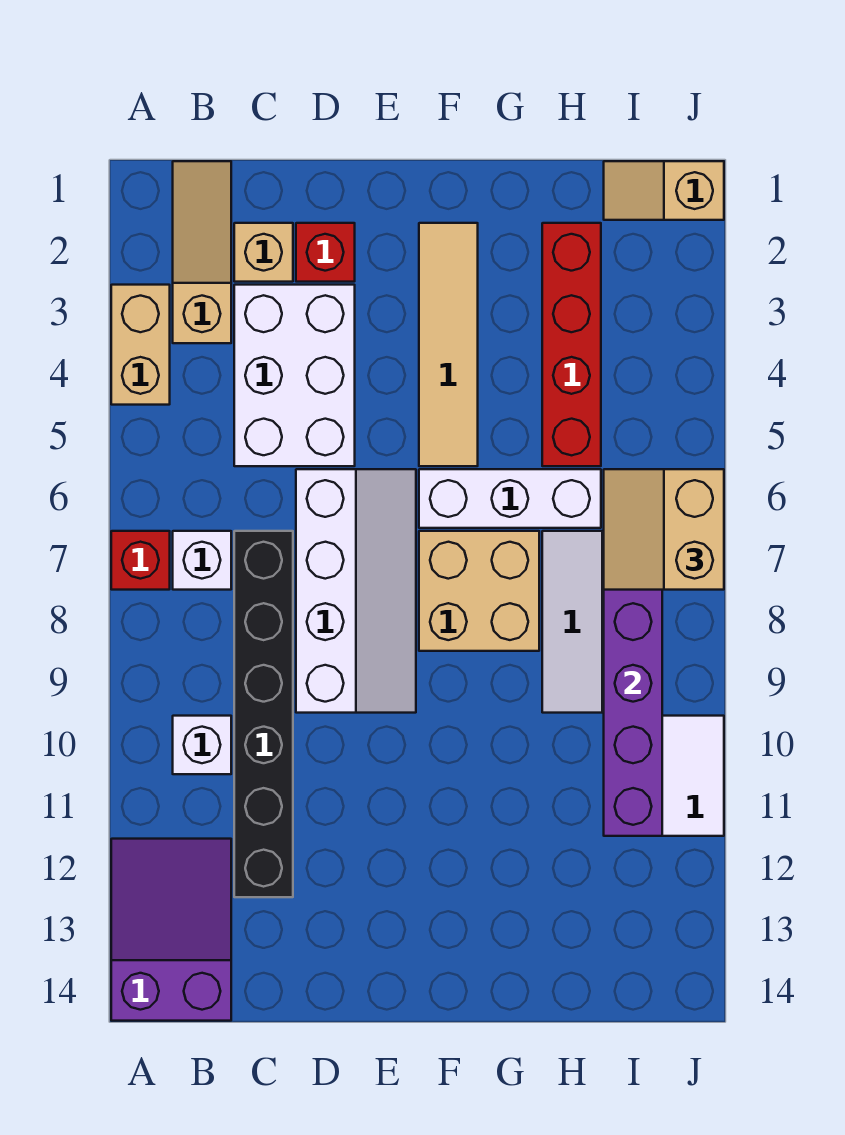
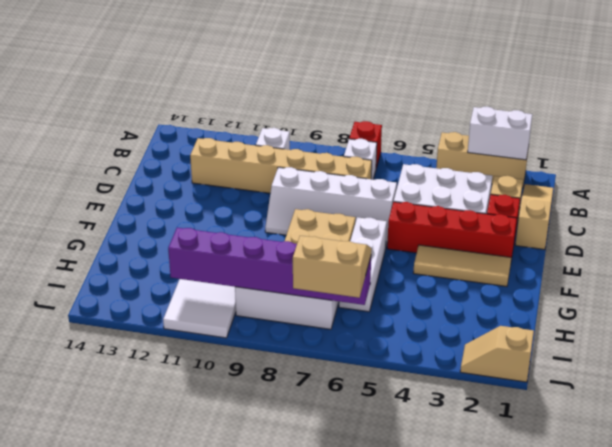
none -> white 1x2 brick [468,107,532,160]
tan 1x2 brick [111,285,170,405] -> tan 1x3 brick [436,132,528,188]
purple 2x3 slope [111,839,231,1021] -> none
tan 1x3 slope [173,161,231,343] -> tan 1x3 slope turned to [515,184,553,250]
black 1x6 brick [234,531,293,897] -> tan 1x6 brick [190,138,372,193]
tan 1x4 tile [419,223,478,466] -> tan 1x3 tile [413,245,511,286]
red 1x4 brick [542,223,601,466] -> red 1x4 brick moved to [387,202,517,260]
tan 1x2 slope [604,161,724,220] -> tan 1x2 slope turned to [460,326,534,382]

